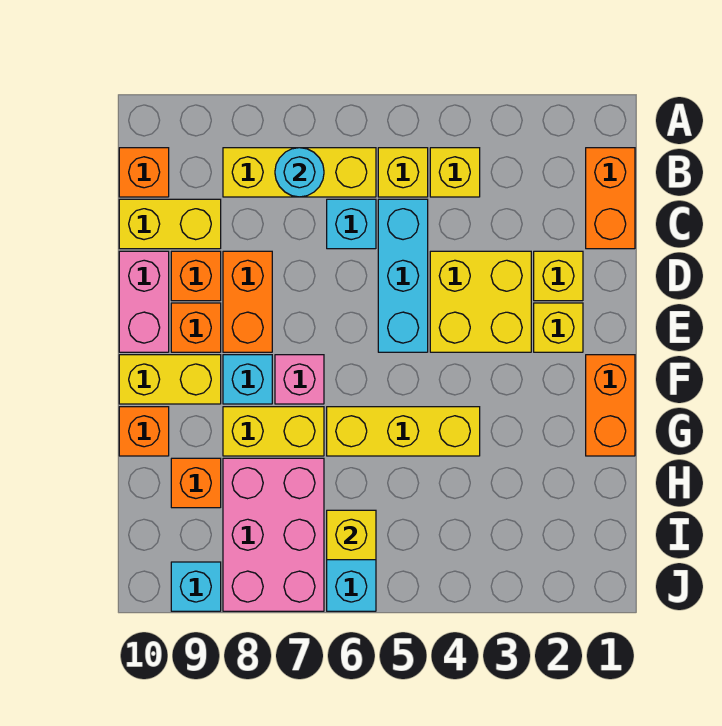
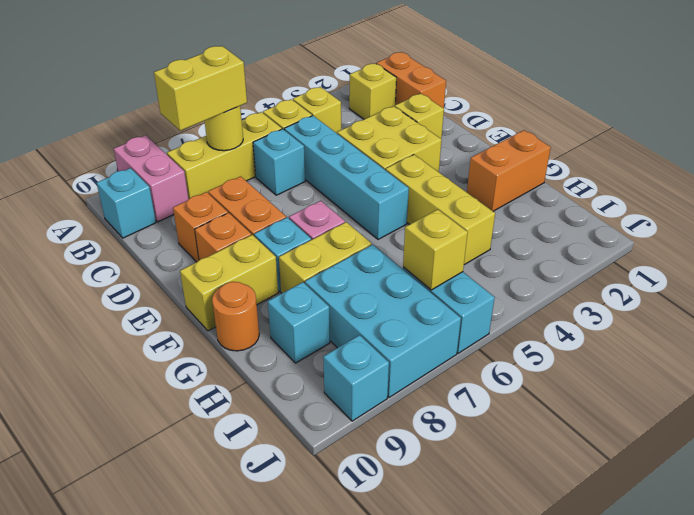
cyan 1x1 round brick [275,148,324,197] -> yellow 1x1 round brick [205,106,243,151]
orange 1x1 brick [119,148,169,197] -> cyan 1x1 brick [97,168,156,238]
cyan 1x3 brick [378,199,428,352] -> cyan 1x4 brick [284,116,409,239]
yellow 1x2 brick [119,199,221,249] -> yellow 1x2 brick moved to [154,46,247,131]
pink 1x2 brick [119,251,169,352] -> pink 1x2 brick moved to [114,135,189,222]
yellow 1x1 brick [534,303,583,352] -> yellow 1x1 brick moved to [349,63,396,119]
orange 1x2 brick [586,355,635,456] -> orange 1x2 brick turned to [467,130,551,211]
yellow 1x3 brick [327,407,480,456] -> yellow 1x3 brick turned to [386,155,495,265]
orange 1x1 brick [119,407,169,456] -> orange 1x1 round brick [212,282,259,351]
pink 2x3 brick [223,458,324,611] -> cyan 2x3 brick [305,245,461,398]
orange 1x1 brick [171,458,221,508] -> cyan 1x1 brick [268,282,330,363]

